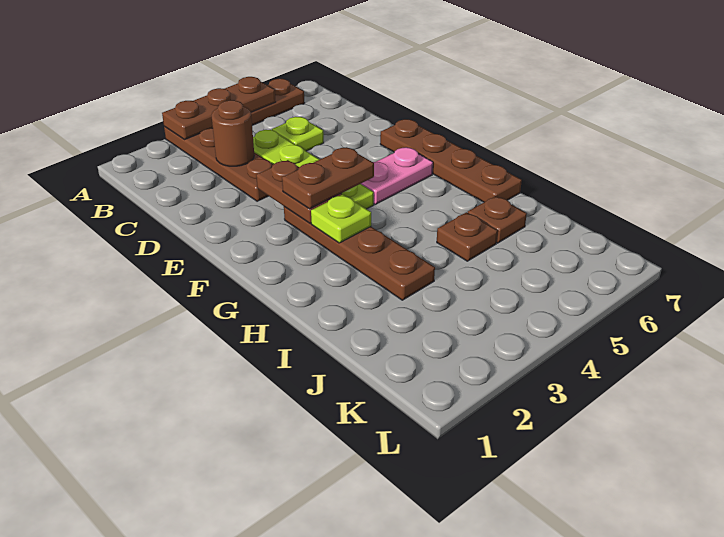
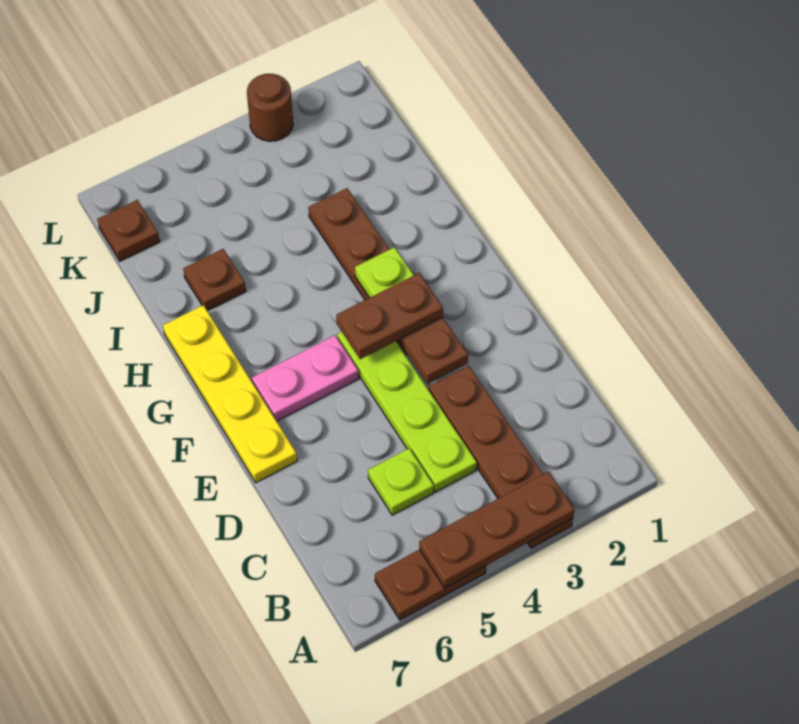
brown 1x1 round brick [211,100,254,166] -> brown 1x1 round brick moved to [247,74,293,141]
brown 1x4 plate [380,119,522,202] -> yellow 1x4 plate [163,305,297,483]
brown 1x1 plate [437,212,498,261] -> brown 1x1 plate moved to [98,200,160,261]

